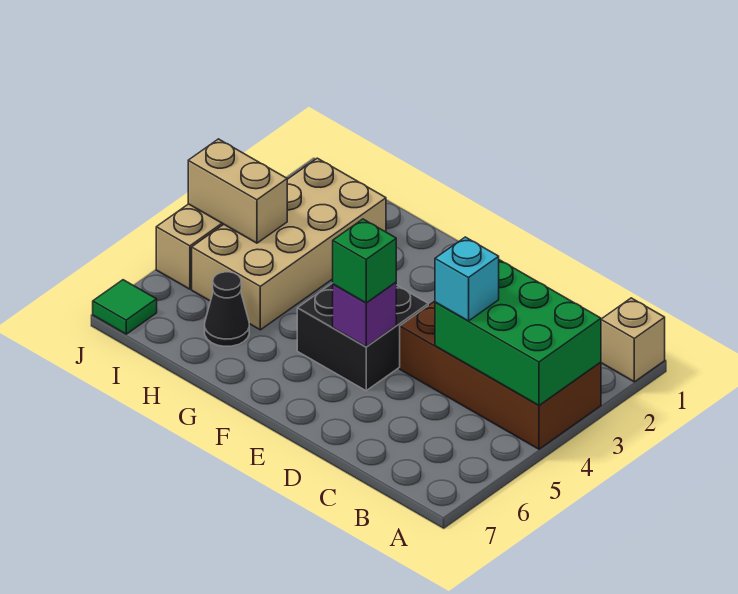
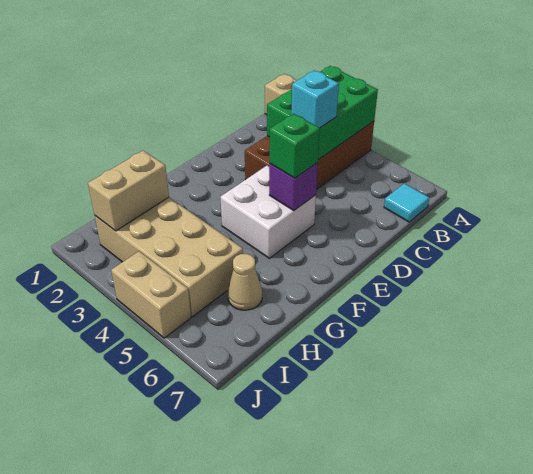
none -> cyan 1x1 tile [384,183,429,222]
black 2x2 brick [297,283,428,391] -> white 2x2 brick [221,166,316,258]
black 1x1 cone [205,272,249,346] -> tan 1x1 cone [228,254,262,310]
tan 1x2 brick [188,139,287,243] -> tan 1x2 brick moved to [88,151,169,231]
green 1x1 tile [93,280,157,334] -> none

